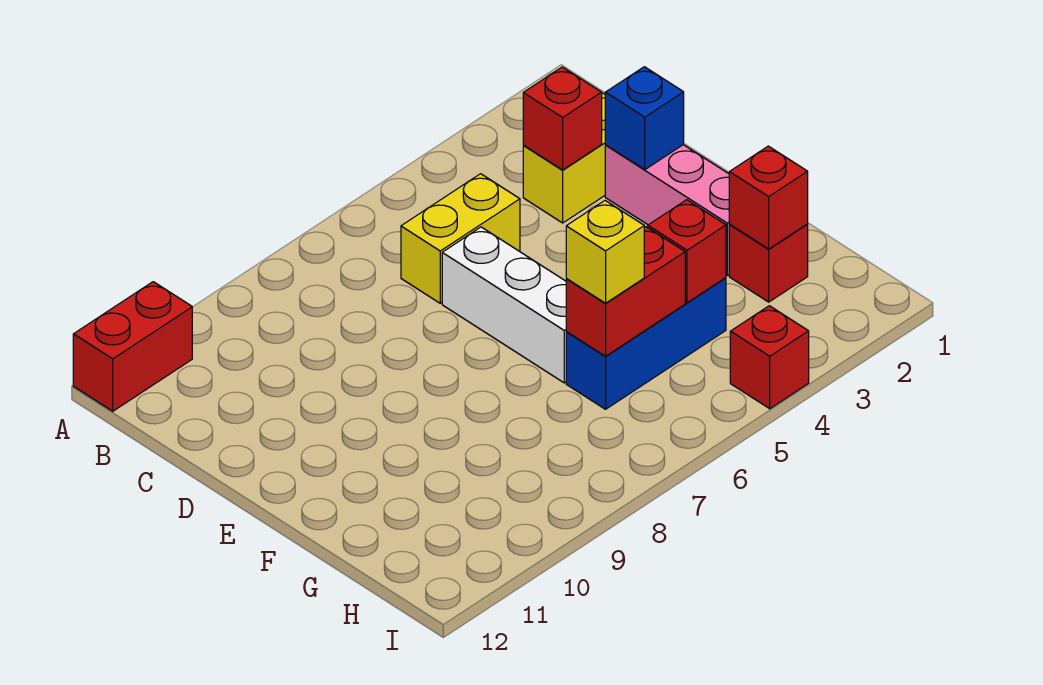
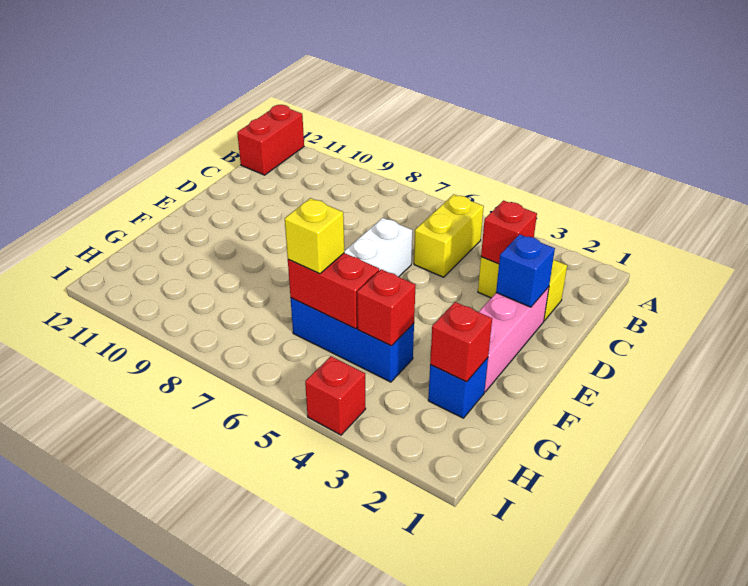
red 1x2 brick [73,282,192,411] -> red 1x2 brick turned to [237,105,304,175]
yellow 1x2 brick [401,174,520,303] -> yellow 1x2 brick turned to [414,194,484,277]
red 1x1 brick [729,224,808,302] -> blue 1x1 brick [428,358,488,418]

